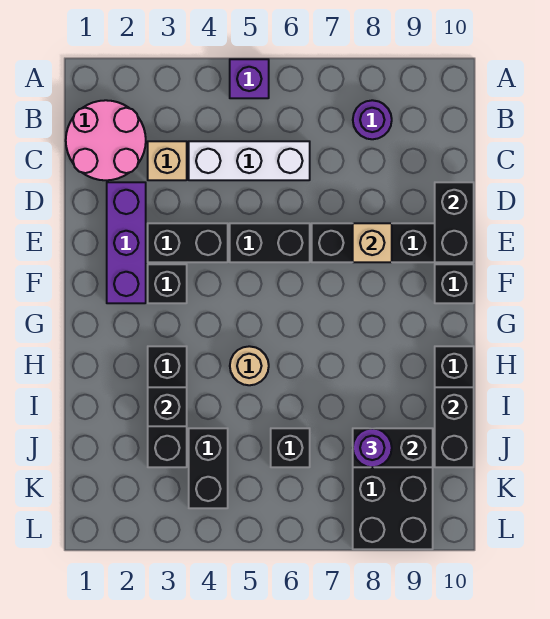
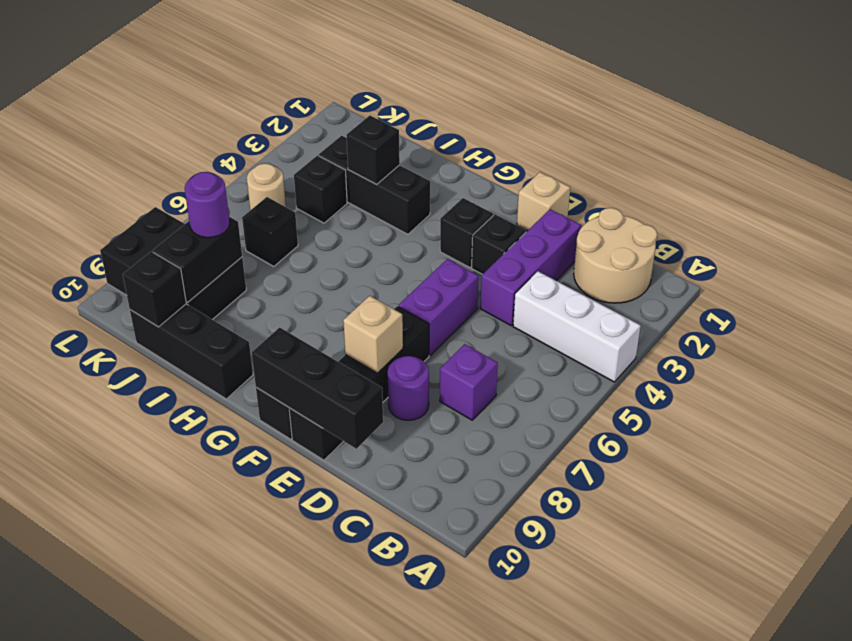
purple 1x1 brick [230,59,269,98] -> purple 1x1 brick moved to [440,344,498,420]
pink 2x2 round brick [66,100,146,180] -> tan 2x2 round brick [574,208,657,303]
purple 1x1 round brick [353,100,392,139] -> purple 1x1 round brick moved to [388,356,429,420]
tan 1x1 brick [148,141,187,180] -> tan 1x1 brick moved to [517,172,570,231]
white 1x3 brick [189,141,310,180] -> white 1x3 brick turned to [513,271,641,382]
purple 1x3 brick [107,182,146,303] -> purple 1x3 brick turned to [480,209,581,326]
black 1x2 brick [435,182,474,262] -> black 1x3 brick [252,327,383,449]
black 1x2 brick [148,223,228,262] -> black 1x1 brick [472,215,526,274]
black 1x2 brick [230,223,310,262] -> purple 1x2 brick [398,259,479,356]
tan 1x1 round brick [230,346,269,385] -> tan 1x1 round brick moved to [247,164,286,210]
black 1x2 brick [435,387,474,467] -> black 1x1 brick [123,251,186,327]
black 1x2 brick [189,428,228,508] -> black 1x1 brick [294,155,347,223]

